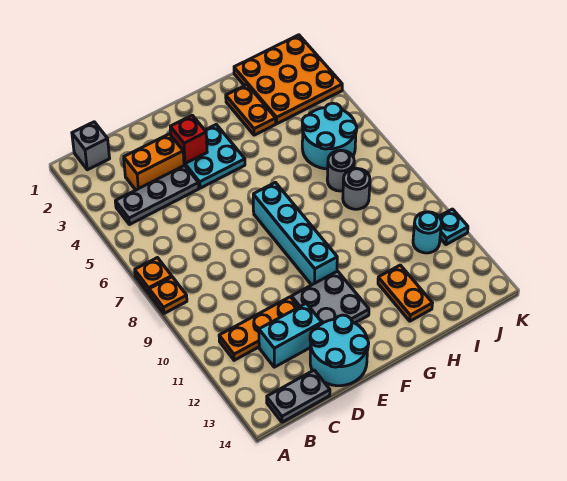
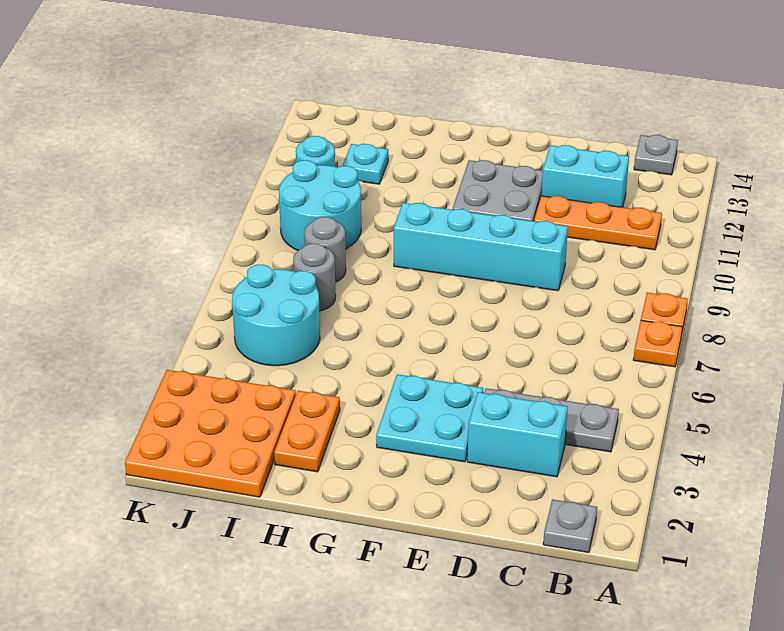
grey 1x1 brick [72,122,110,170] -> grey 1x1 plate [543,499,597,553]
grey 1x2 plate [267,370,330,422] -> grey 1x1 plate [634,135,678,175]
orange 1x2 brick [124,134,184,190] -> cyan 1x2 brick [467,392,568,477]
cyan 2x2 round brick [310,315,369,386] -> cyan 2x2 round brick moved to [279,160,361,250]
red 1x1 brick [170,115,207,164] -> none
cyan 1x4 brick [253,182,337,285] -> cyan 1x4 brick turned to [394,203,568,291]
orange 1x2 plate [378,265,432,321] -> none
cyan 1x1 plate [439,209,468,245] -> cyan 1x1 plate moved to [342,144,388,184]

